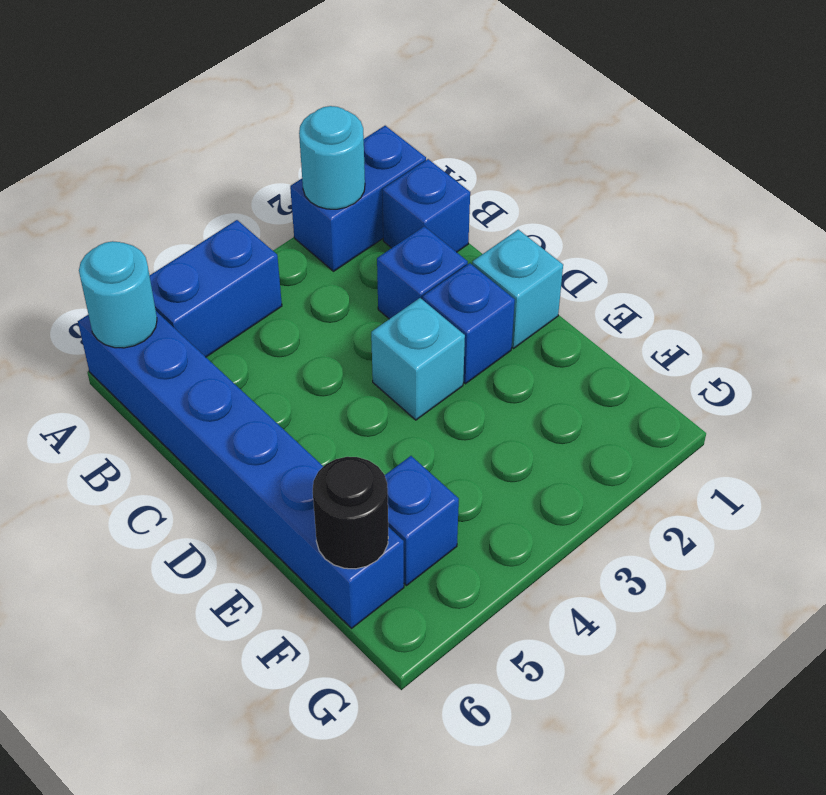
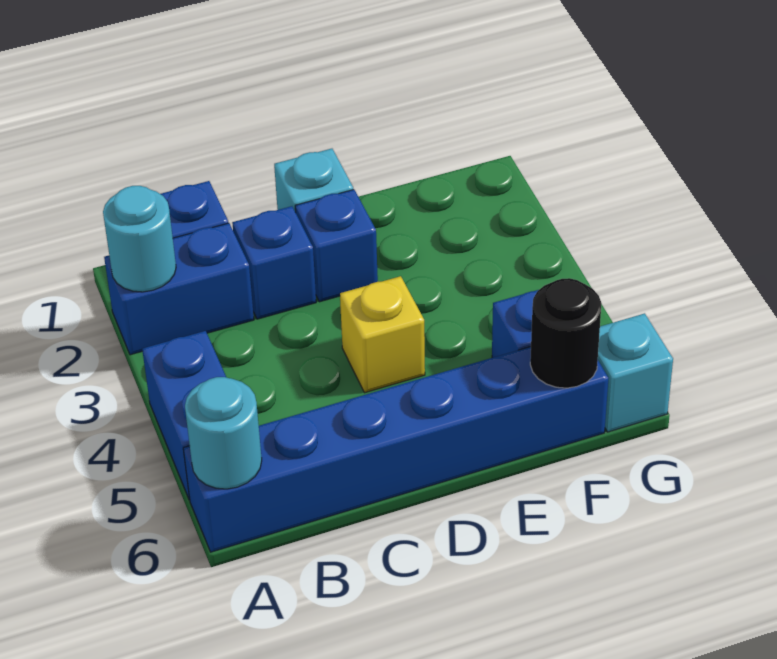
blue 1x2 brick [290,126,426,271] -> blue 1x2 brick turned to [104,223,254,355]
cyan 1x1 brick [371,298,465,420] -> cyan 1x1 brick moved to [598,313,673,432]
none -> yellow 1x1 brick [340,276,425,393]

